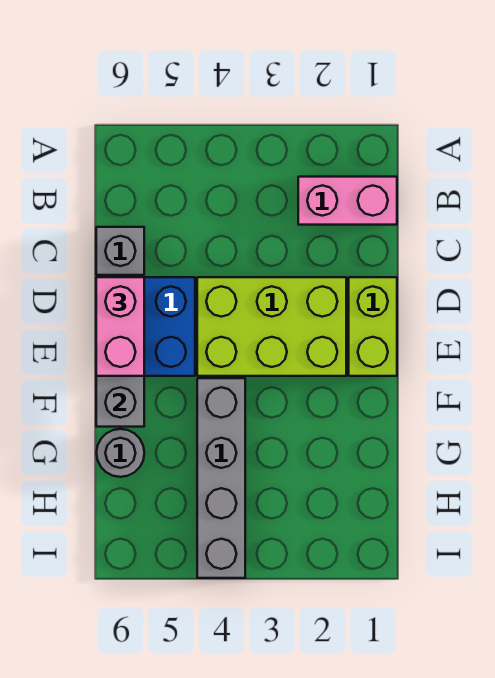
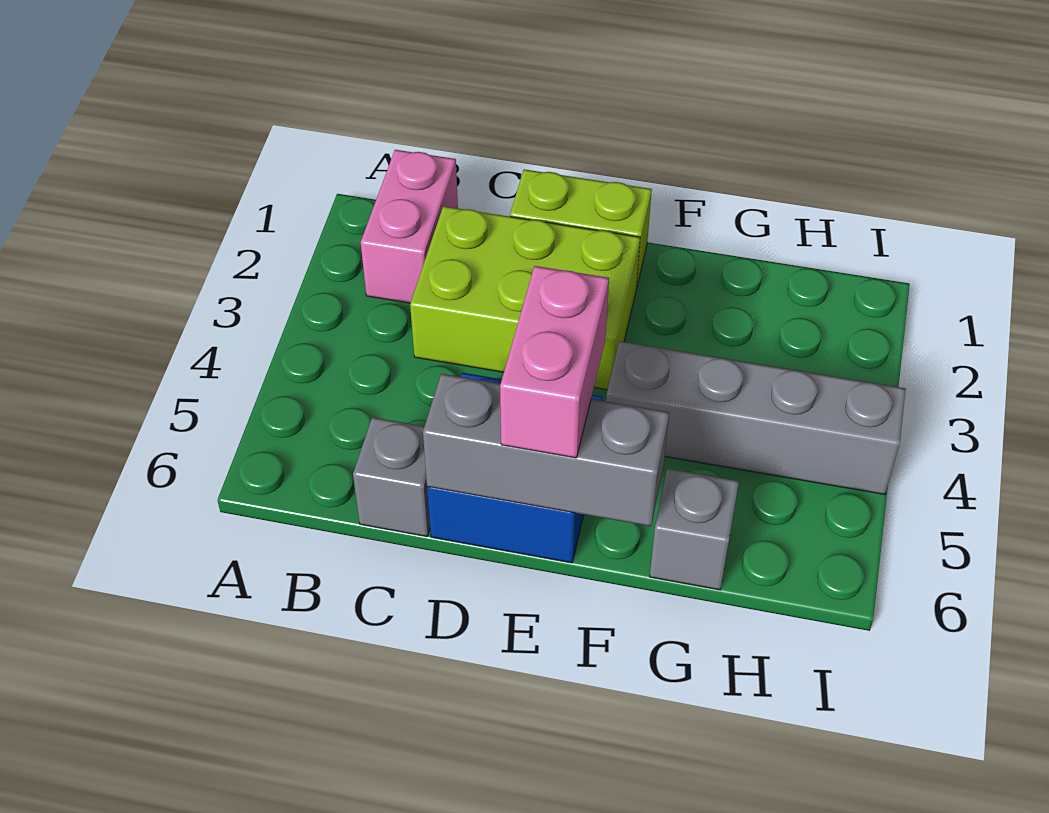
lime 2x3 brick [197,277,346,376] -> lime 2x3 brick turned to [410,206,640,390]
pink 1x2 brick [96,277,144,376] -> pink 1x2 brick turned to [500,266,609,458]
grey 1x1 round brick [97,429,144,477] -> grey 1x1 brick [650,468,739,590]

